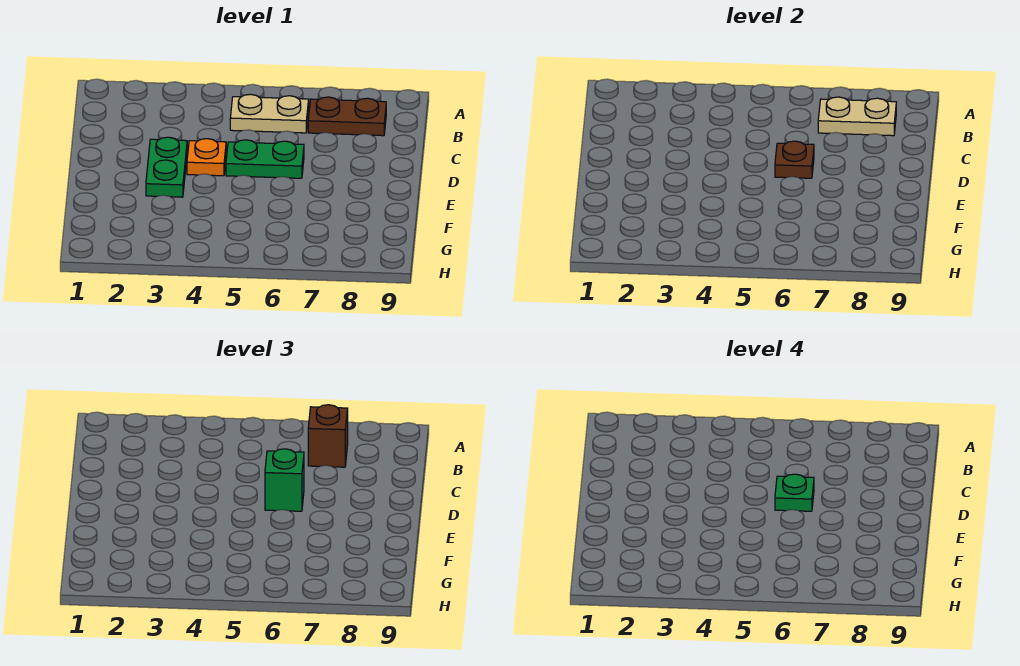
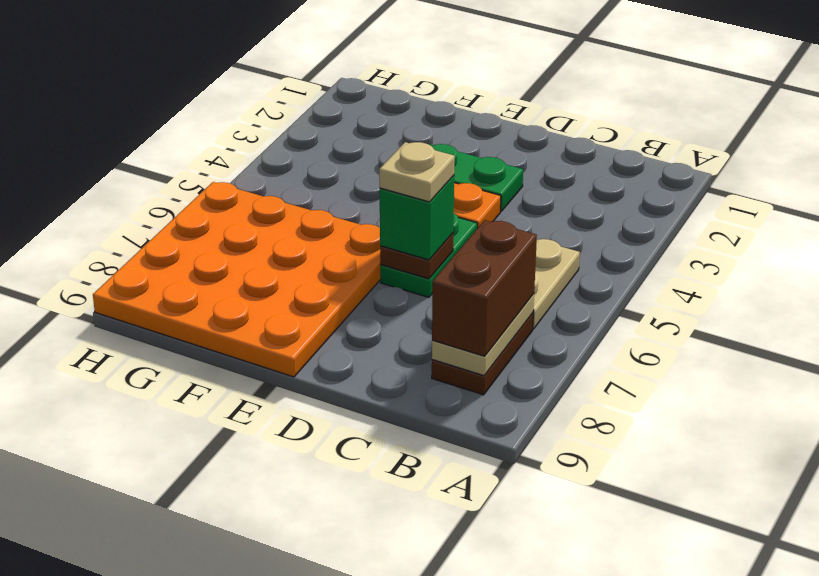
brown 1x1 brick [308,405,348,467] -> brown 1x2 brick [432,220,537,356]
green 1x1 plate [775,474,814,511] -> tan 1x1 plate [379,142,455,202]
none -> orange 4x4 plate [93,182,381,377]

